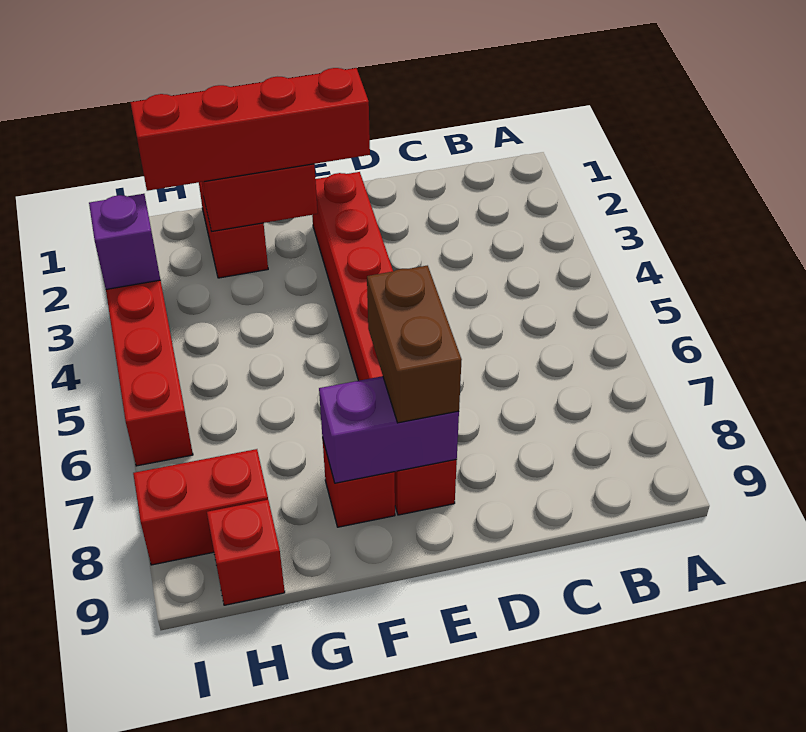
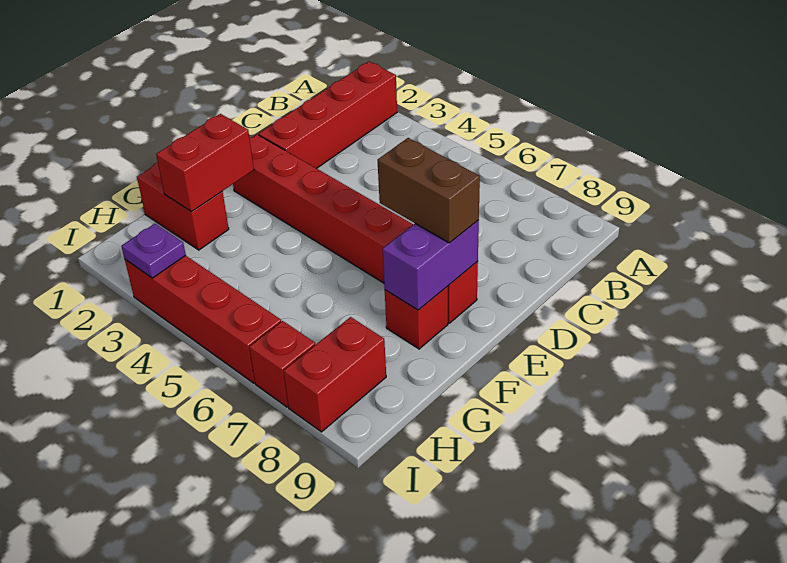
red 1x4 brick [130,68,370,191] -> red 1x4 brick moved to [259,62,397,169]
red 1x1 brick [207,500,285,605] -> red 1x1 brick moved to [249,321,315,407]
purple 1x1 brick [89,194,160,289] -> purple 1x1 plate [121,224,186,278]

